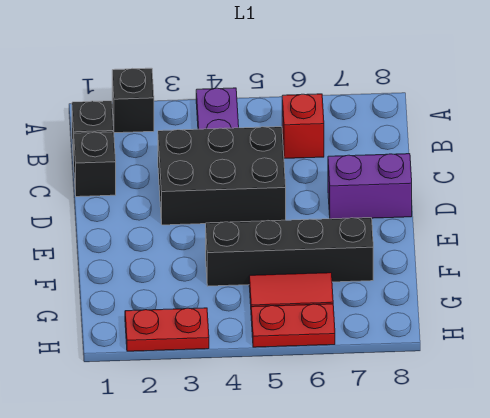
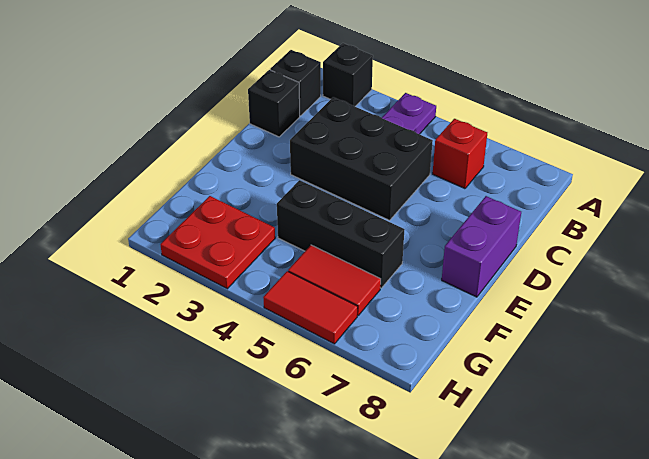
purple 1x2 brick [328,154,412,219] -> purple 1x2 brick turned to [442,196,521,297]
black 1x4 brick [206,218,373,286] -> black 1x3 brick [277,180,405,288]
red 1x2 plate [125,308,209,351] -> red 2x2 plate [160,196,275,289]
red 1x2 plate [251,304,335,347] -> red 1x2 tile [263,271,358,344]

